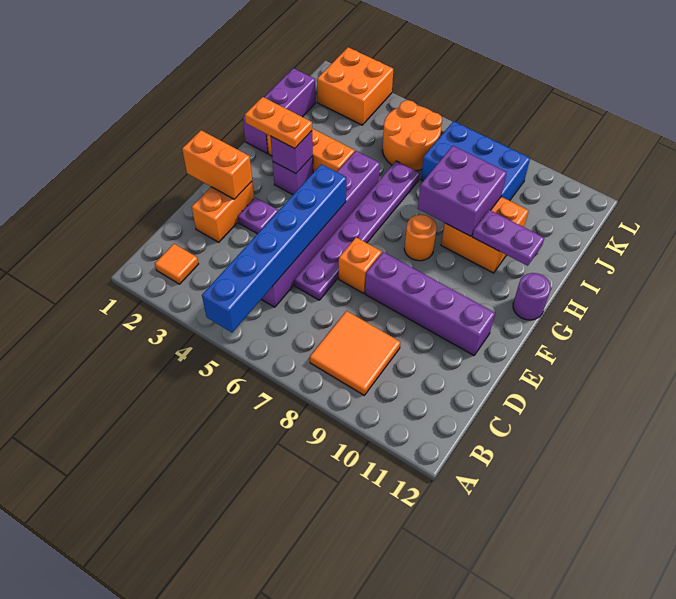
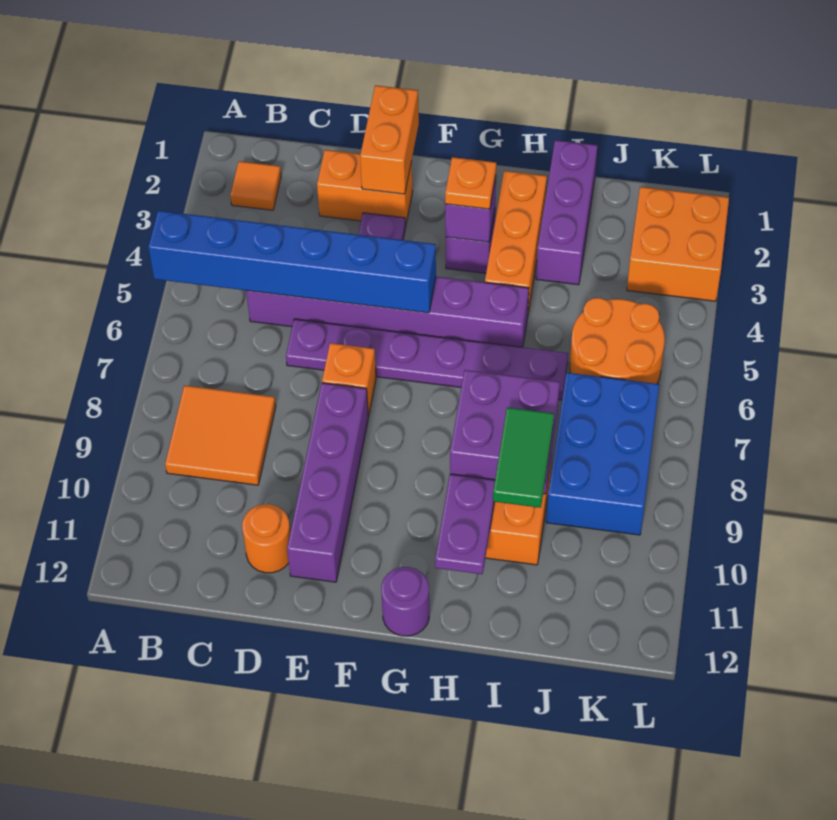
orange 1x2 plate [245,97,312,148] -> orange 1x1 plate [445,157,496,209]
orange 1x1 round brick [404,215,437,261] -> orange 1x1 round brick moved to [242,504,290,573]
purple 1x3 brick [243,68,316,153] -> purple 1x3 brick turned to [536,140,598,285]
none -> green 1x2 tile [493,407,554,508]

